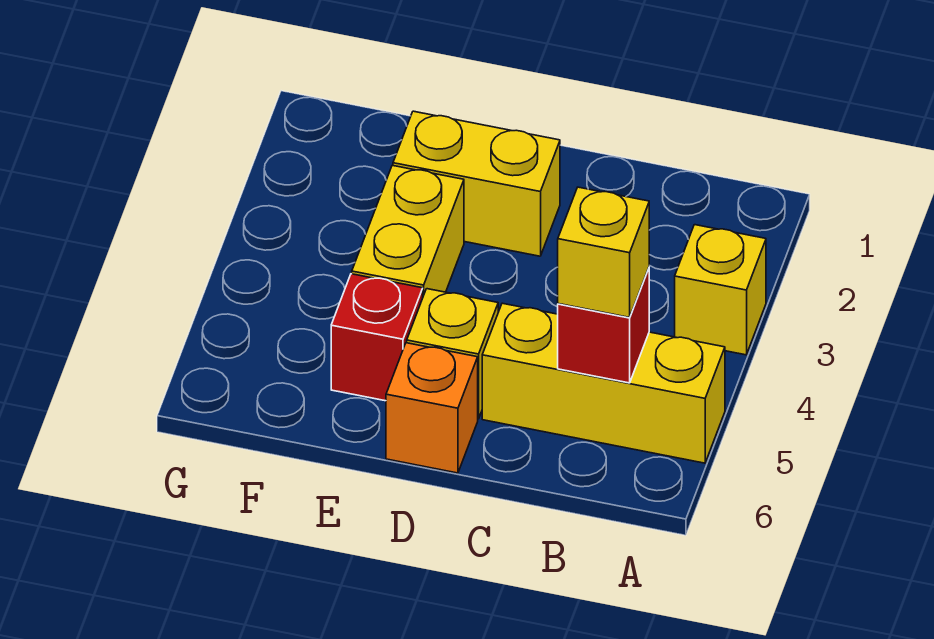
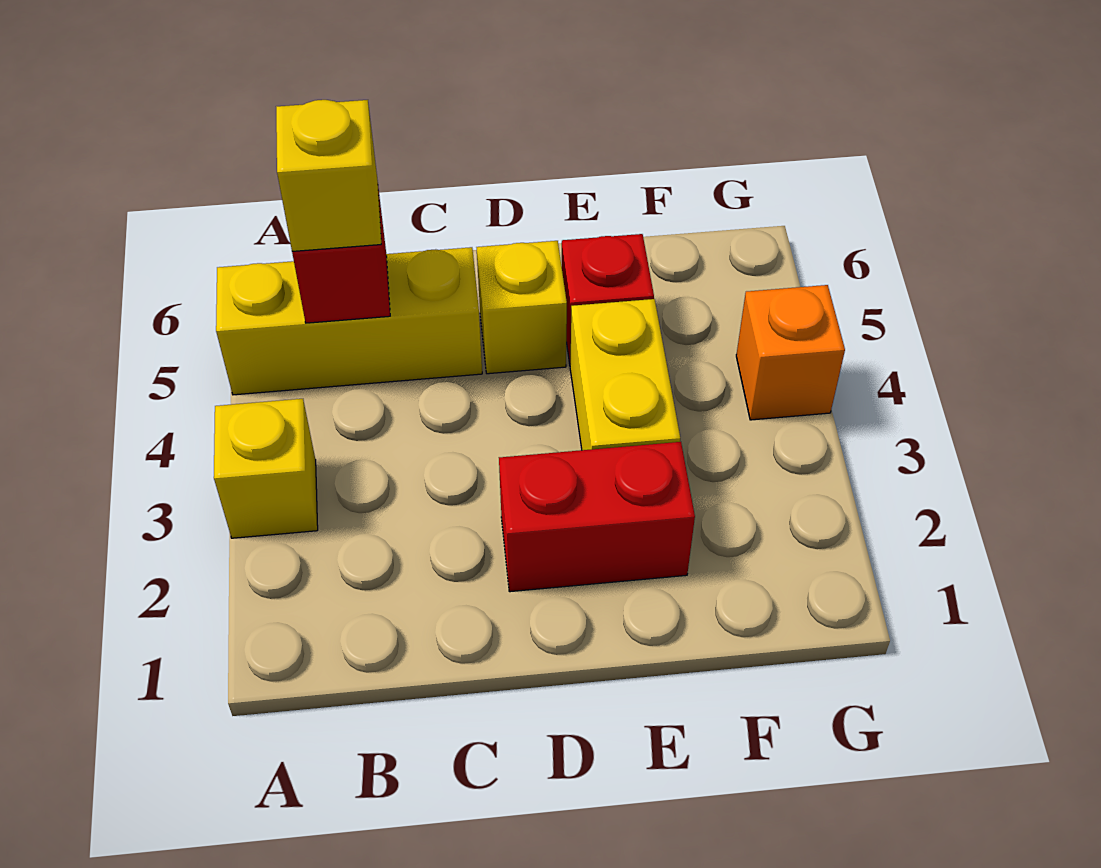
yellow 1x2 brick [393,111,560,256] -> red 1x2 brick [499,442,695,592]
orange 1x1 brick [386,343,478,473] -> orange 1x1 brick moved to [736,285,845,420]

